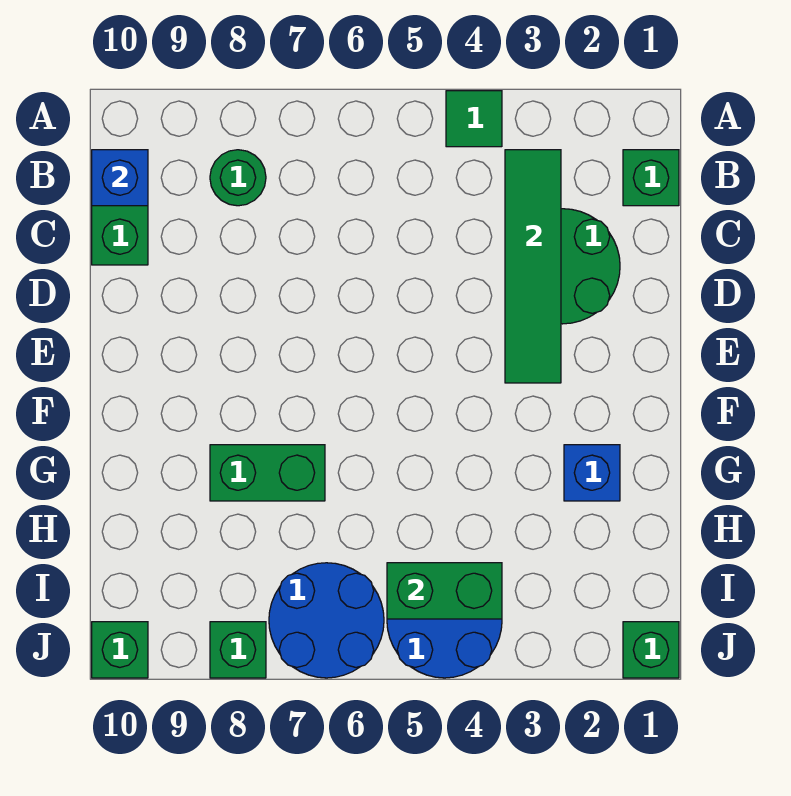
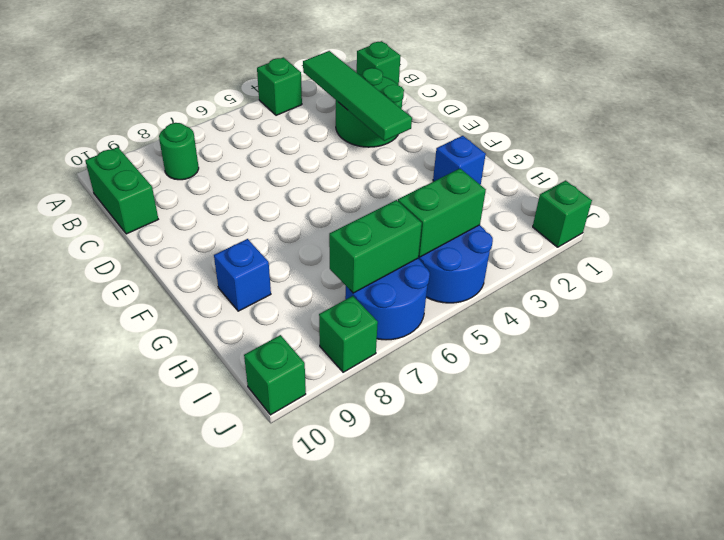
green 1x1 tile [446,91,502,147] -> green 1x1 brick [257,57,302,115]
blue 1x1 brick [92,150,148,206] -> blue 1x1 brick moved to [214,239,271,311]
green 1x2 brick [210,445,325,501] -> green 1x2 brick moved to [329,200,422,293]

